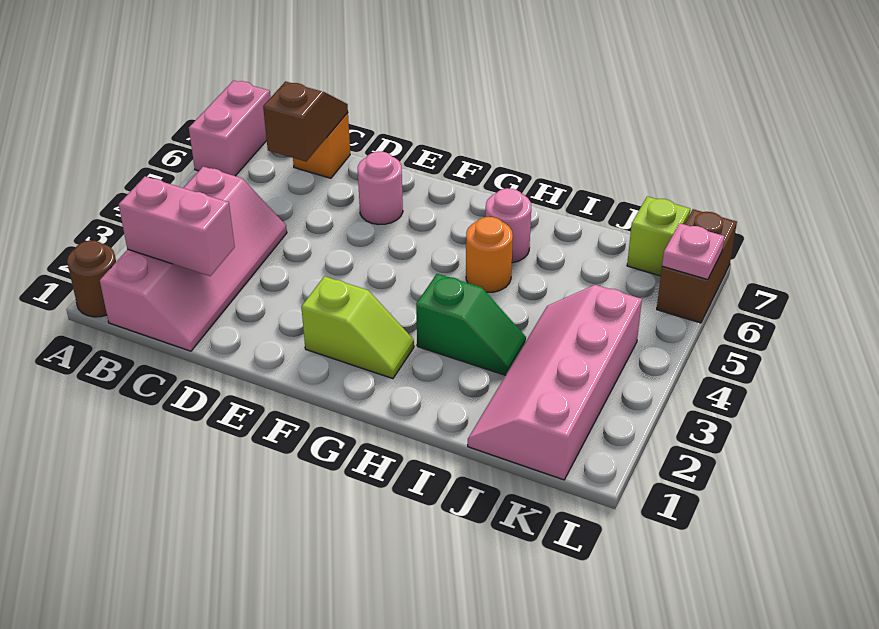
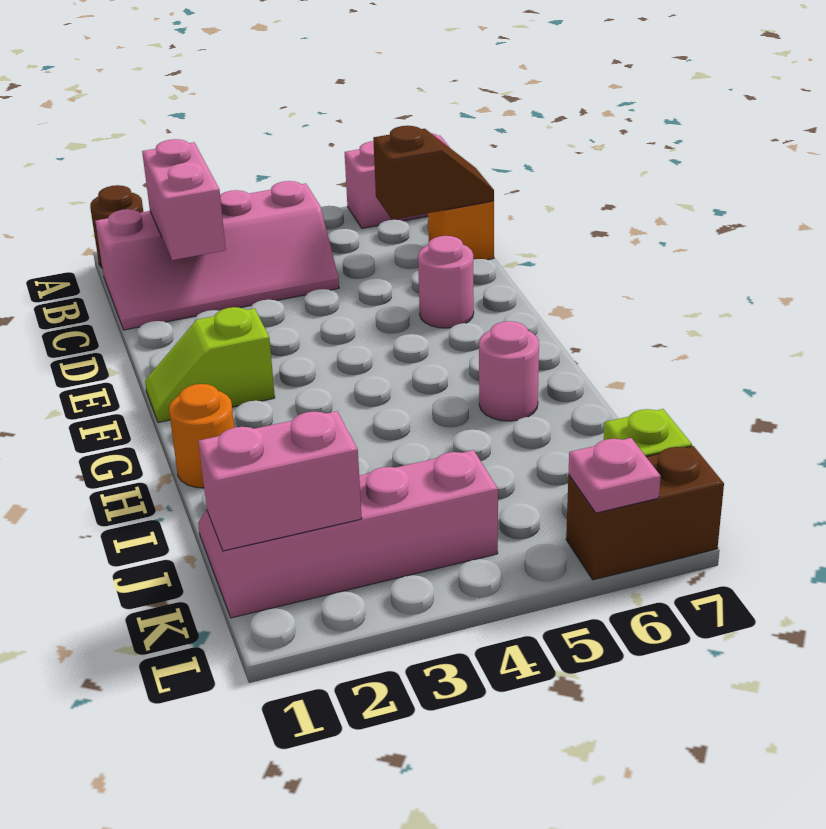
lime 1x2 slope [301,276,414,379] -> lime 1x2 slope turned to [145,307,275,422]
green 1x2 slope [416,274,526,375] -> none
orange 1x1 round brick [466,217,513,292] -> orange 1x1 round brick moved to [169,384,234,488]
none -> pink 1x2 brick [199,411,362,551]

